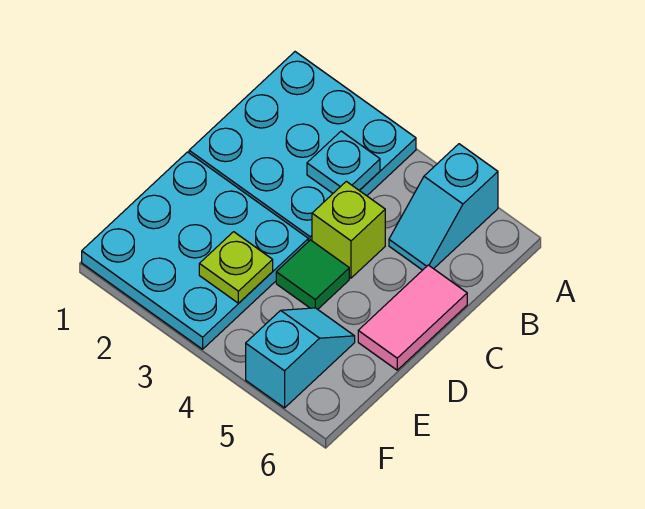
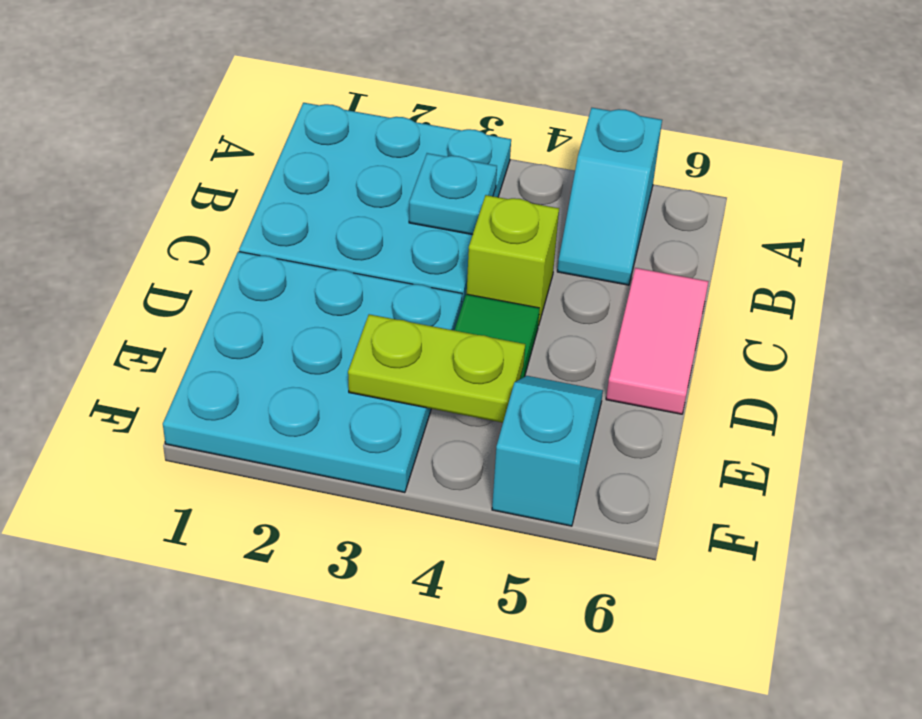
lime 1x1 plate [199,232,273,303] -> lime 1x2 plate [348,314,525,423]

